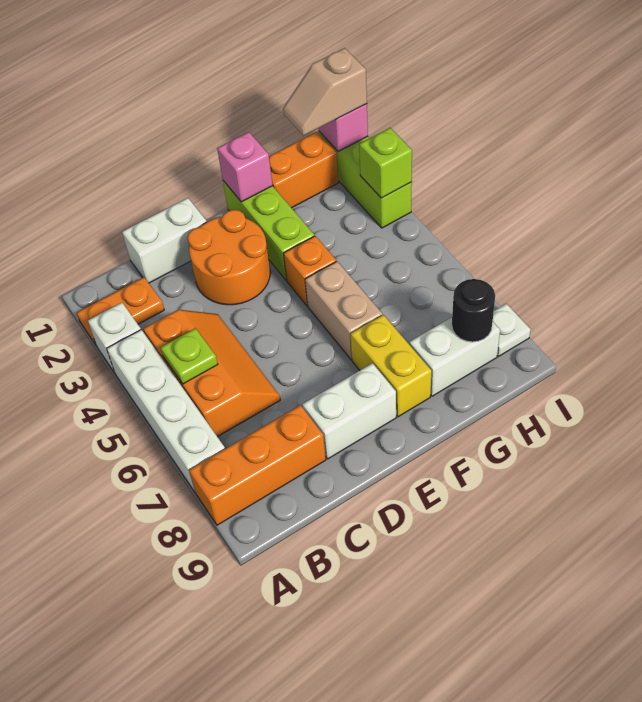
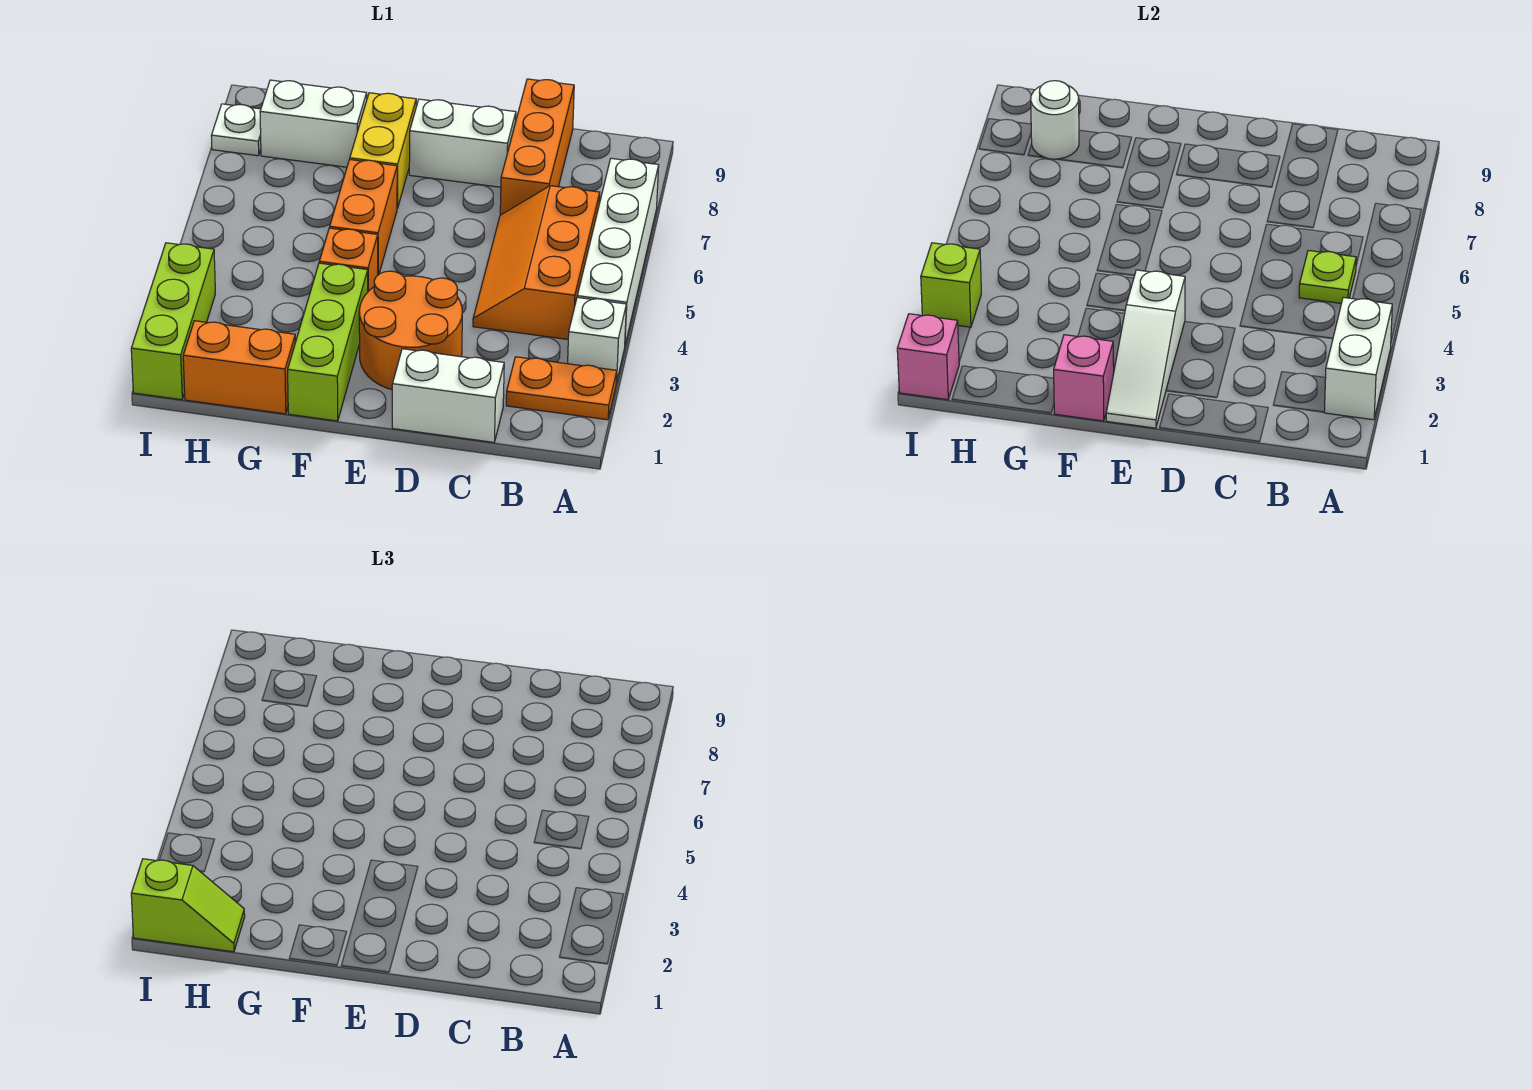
none -> white 1x2 brick [1324,297,1392,420]
orange 1x3 brick [189,405,326,525] -> orange 1x3 brick turned to [500,79,574,215]
none -> white 1x3 slope [1106,270,1185,428]
tan 1x2 brick [305,261,382,359] -> orange 1x2 brick [330,160,397,275]
tan 1x2 slope [283,48,367,136] -> lime 1x2 slope [131,859,245,952]
black 1x1 round brick [452,279,495,342] -> white 1x1 round brick [1031,81,1079,159]

